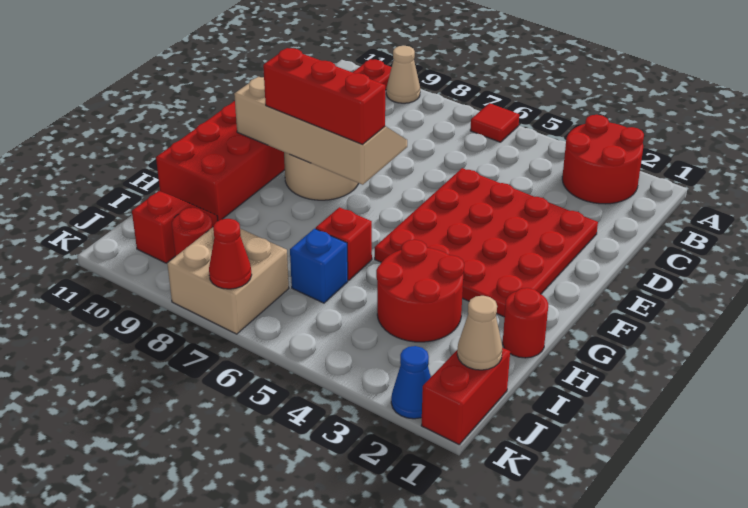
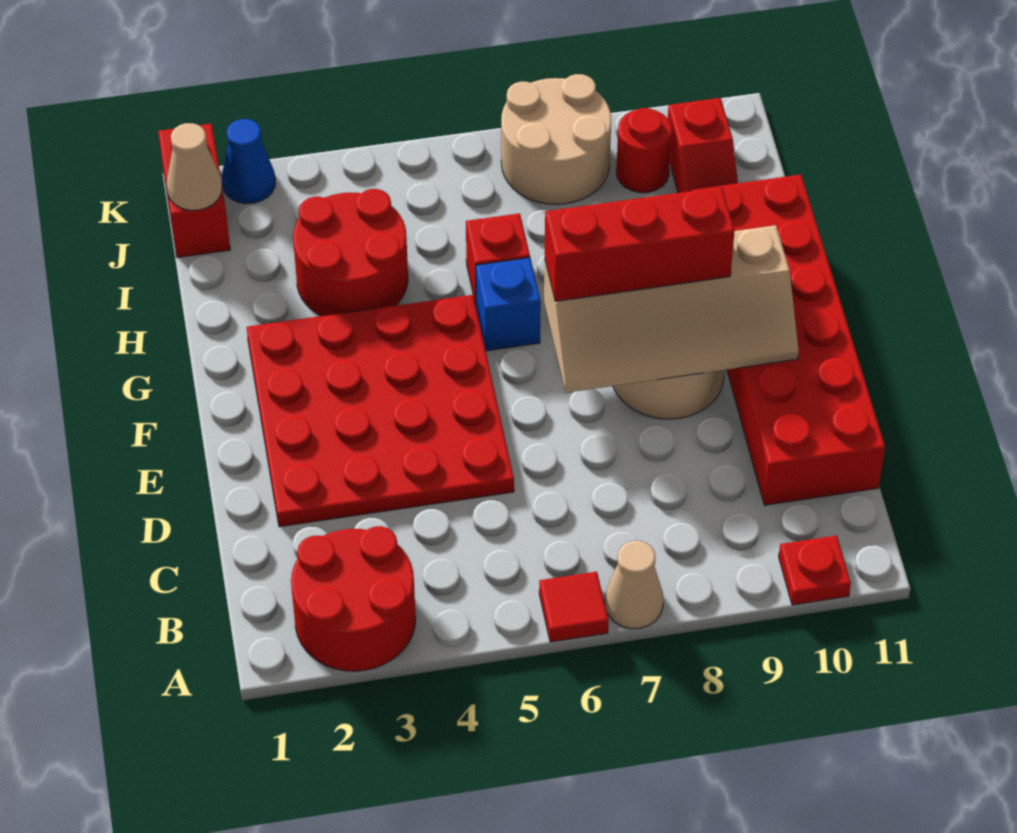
tan 1x1 cone [386,46,420,103] -> tan 1x1 cone moved to [605,541,663,629]
red 1x1 round brick [503,288,548,358] -> none
blue 1x1 brick [290,229,348,303] -> blue 1x1 brick moved to [476,258,541,351]
tan 2x2 brick [167,227,289,334] -> tan 2x2 round brick [501,74,611,205]
red 1x1 cone [209,219,252,289] -> none

